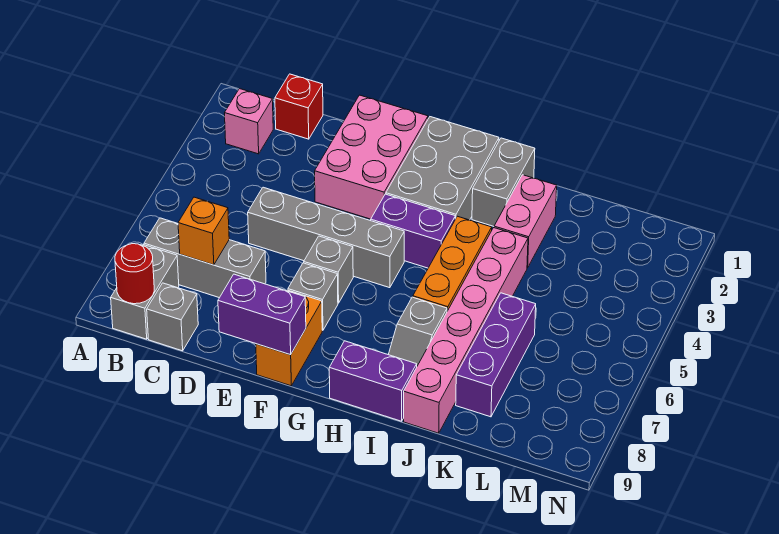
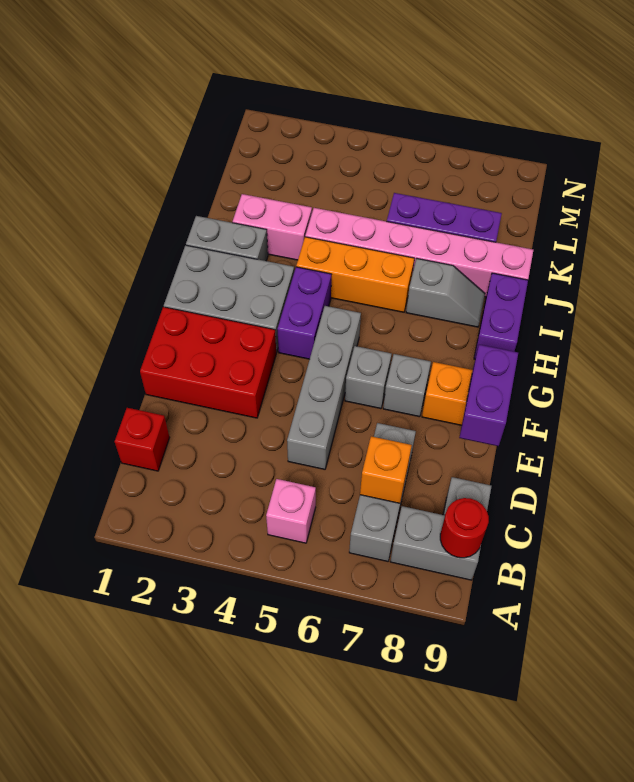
pink 1x1 brick [225,89,273,154] -> pink 1x1 brick moved to [266,479,316,543]
pink 2x3 brick [315,95,428,219] -> red 2x3 brick [140,307,276,418]

